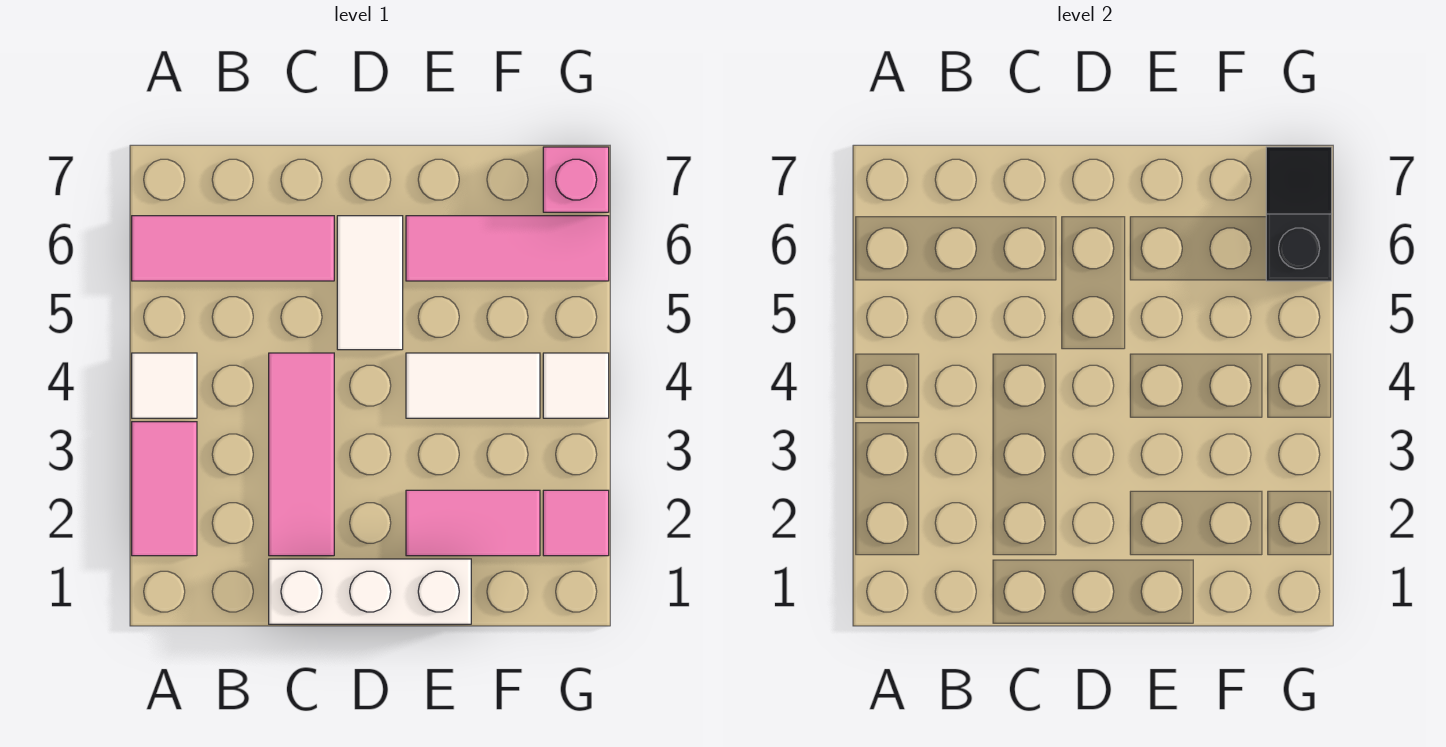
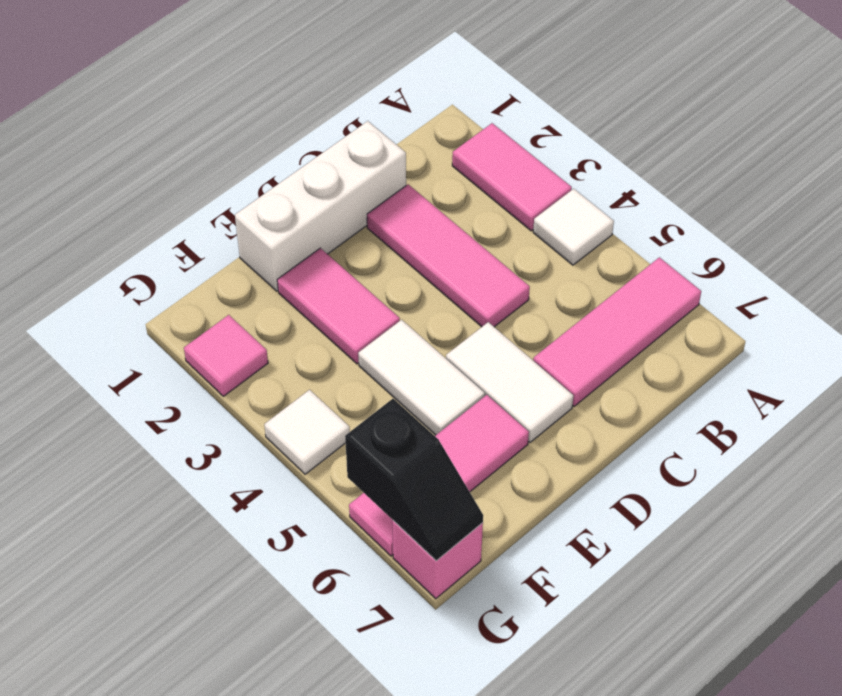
pink 1x2 tile [406,490,540,556] -> pink 1x2 tile turned to [277,248,400,364]
white 1x2 tile [406,353,540,418] -> white 1x2 tile turned to [358,320,485,435]

